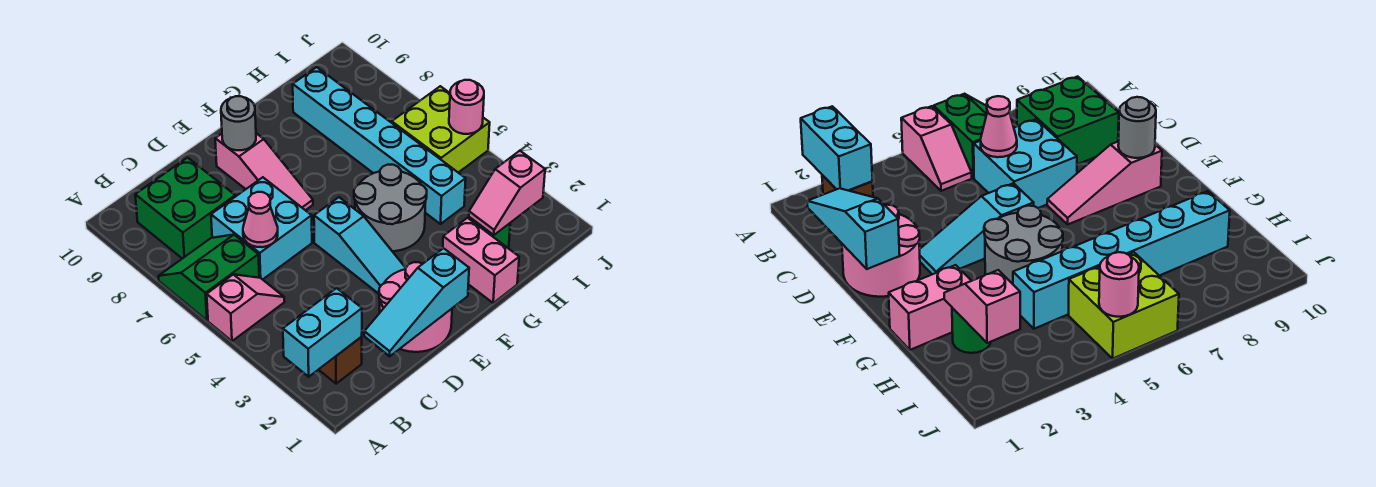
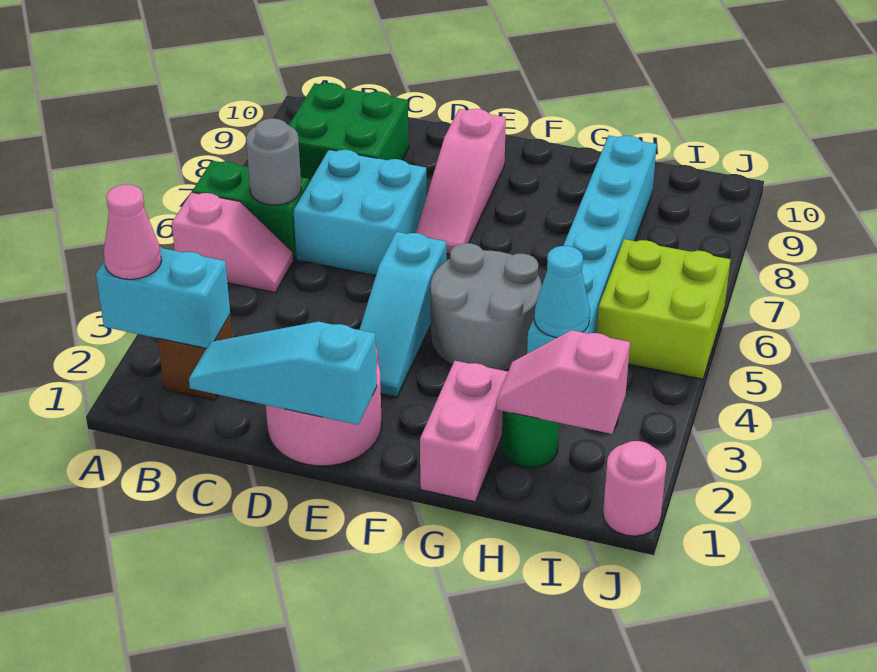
pink 1x1 cone [243,192,278,247] -> pink 1x1 cone moved to [104,185,162,279]
grey 1x1 round brick [221,96,256,150] -> grey 1x1 round brick moved to [246,118,301,205]
none -> cyan 1x1 cone [534,246,590,338]
pink 1x1 round brick [449,80,484,134] -> pink 1x1 round brick moved to [603,441,667,536]

